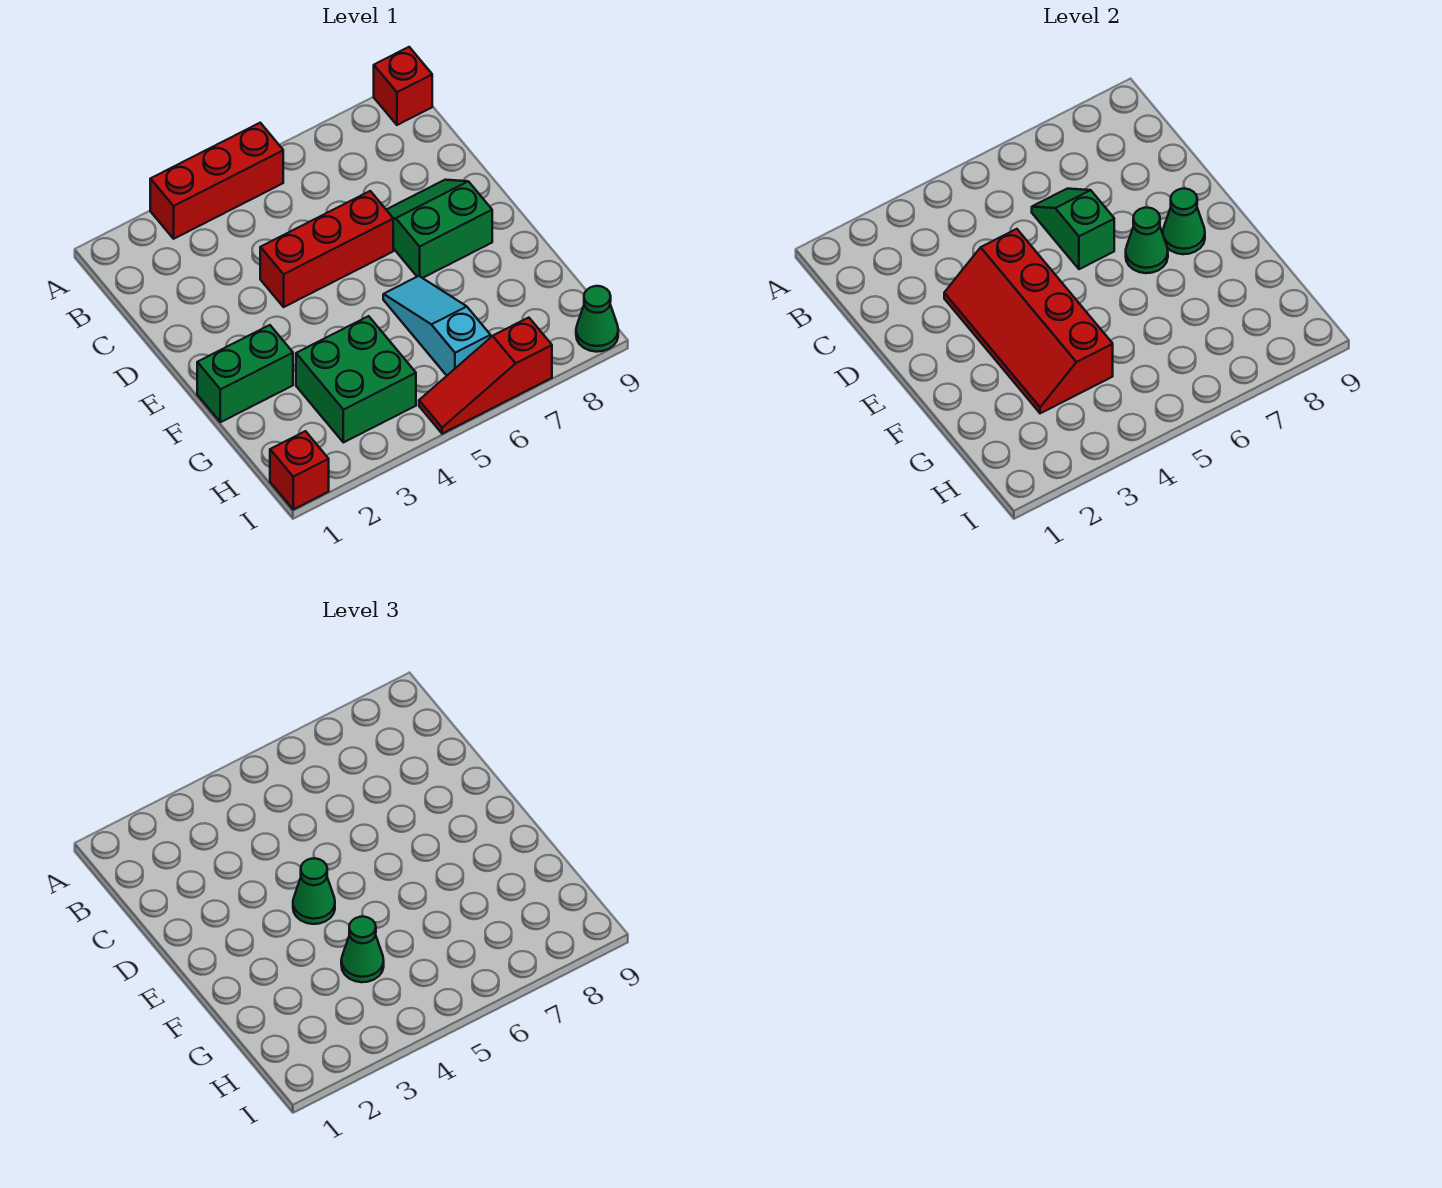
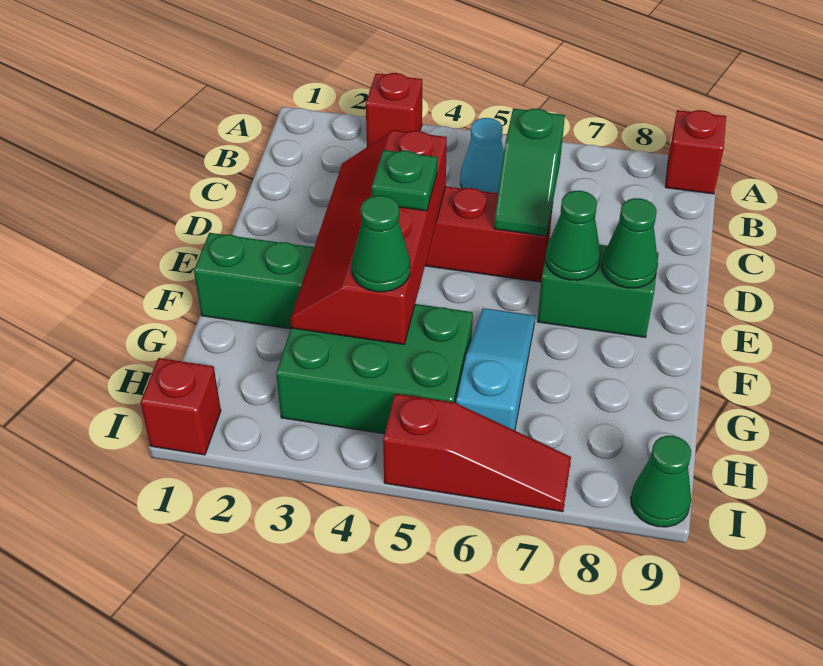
red 1x3 brick [150,123,283,239] -> red 1x1 brick [366,73,422,147]
none -> cyan 1x1 cone [460,118,504,193]
green 1x2 slope [1032,189,1114,269] -> green 1x2 slope turned to [494,109,565,236]
green 1x1 cone [293,858,335,924] -> green 1x1 plate [372,150,437,211]
green 2x2 brick [296,316,416,443] -> green 2x3 brick [276,304,473,434]
red 1x3 slope [419,318,552,434] -> red 1x3 slope turned to [383,394,571,512]

